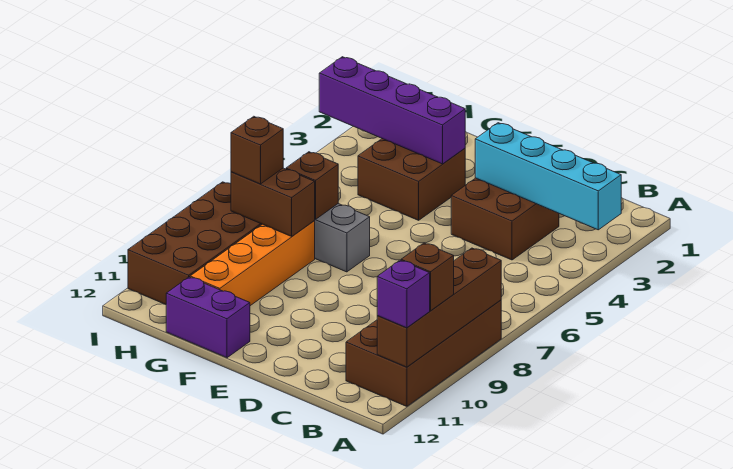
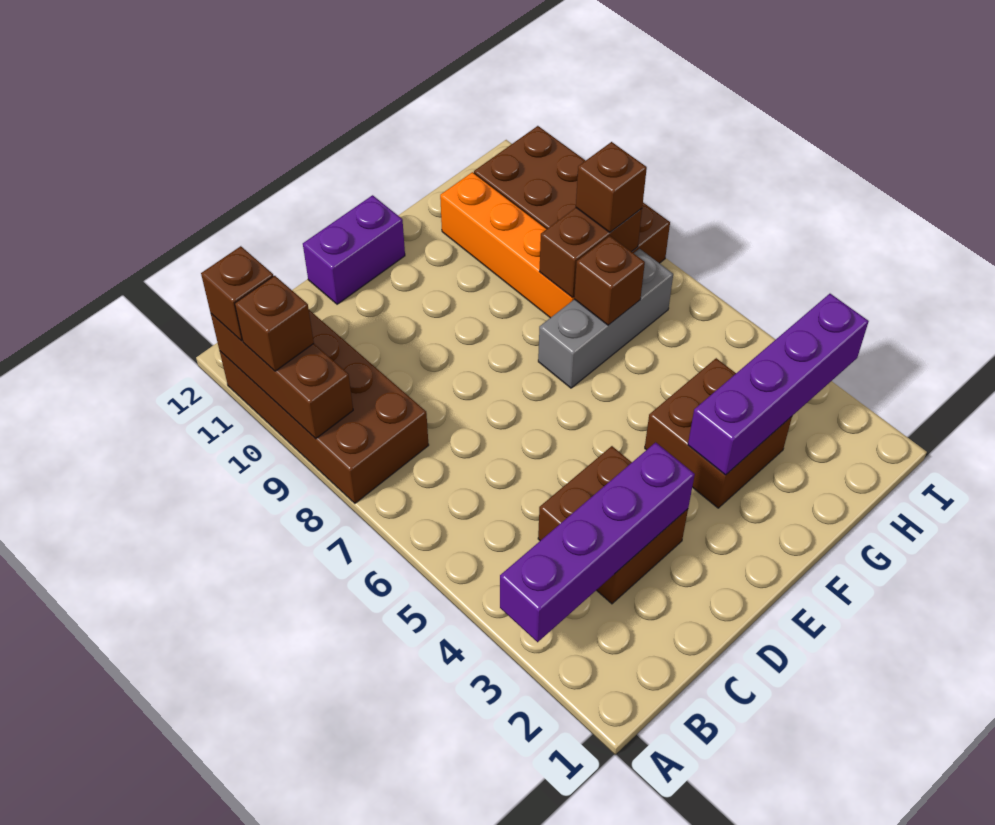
cyan 1x4 brick [475,123,621,230] -> purple 1x4 brick [500,442,695,642]
brown 1x4 brick [377,248,501,367] -> brown 1x3 brick [211,314,353,439]
purple 1x1 brick [377,260,430,328] -> brown 1x1 brick [201,246,273,341]
purple 1x2 brick [166,277,250,358] -> purple 1x2 brick moved to [303,195,405,304]

